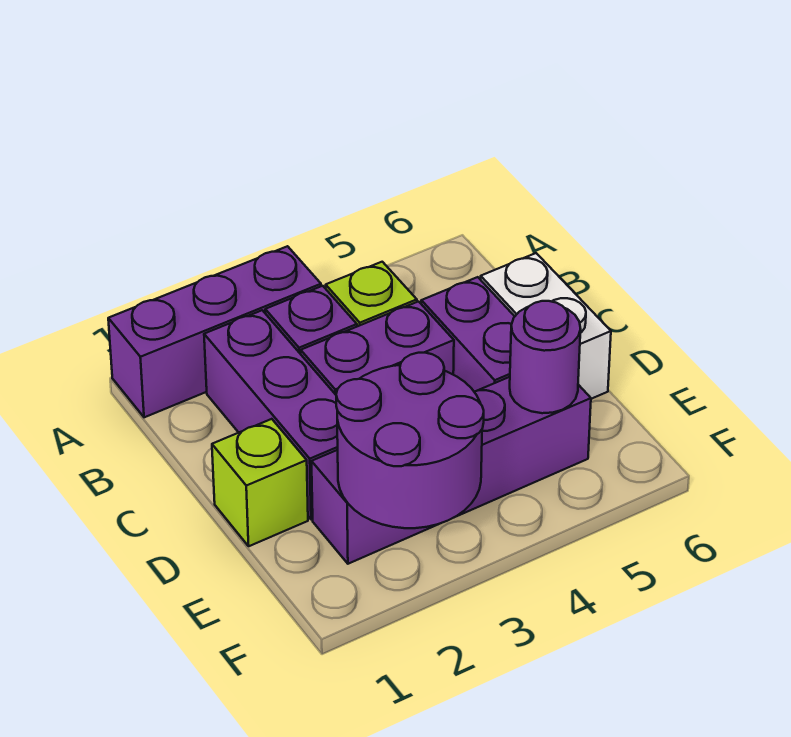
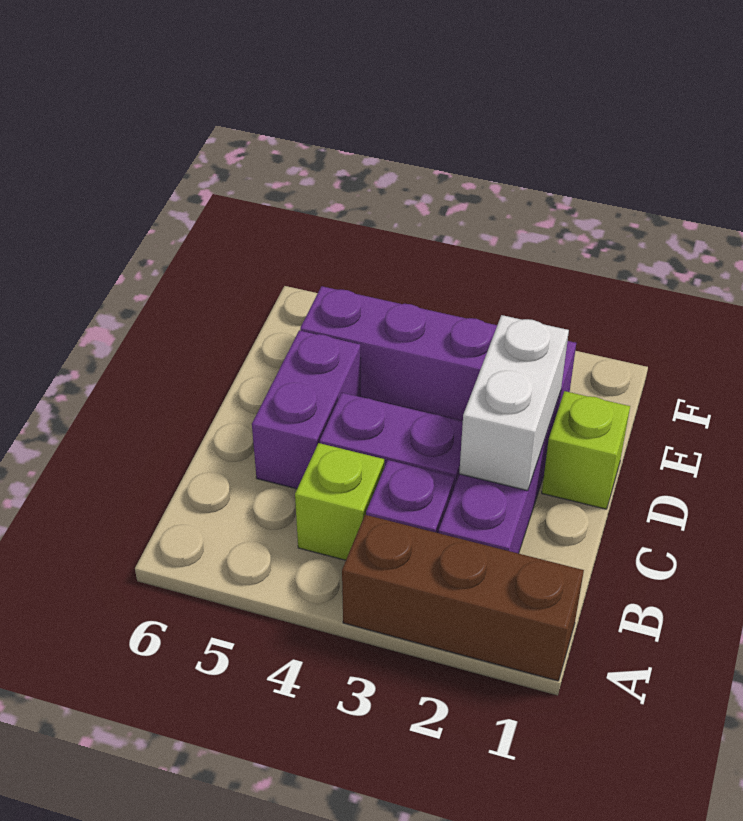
purple 1x3 brick [108,246,321,417] -> brown 1x3 brick [342,515,584,681]
white 1x2 brick [481,253,611,399] -> white 1x2 brick moved to [459,315,569,491]
purple 2x2 round brick [336,353,484,528] -> none
purple 1x1 round brick [510,301,581,413] -> none

